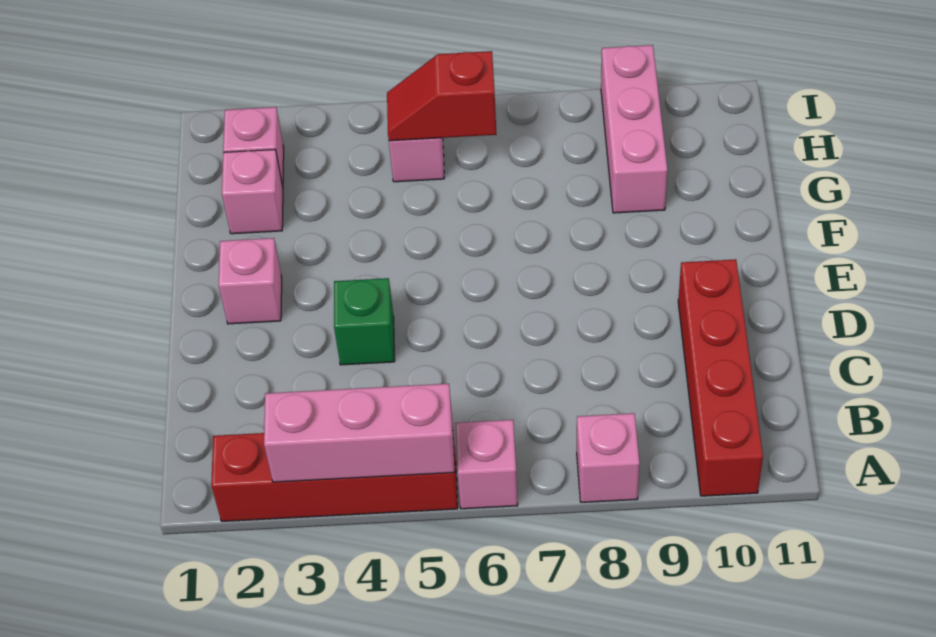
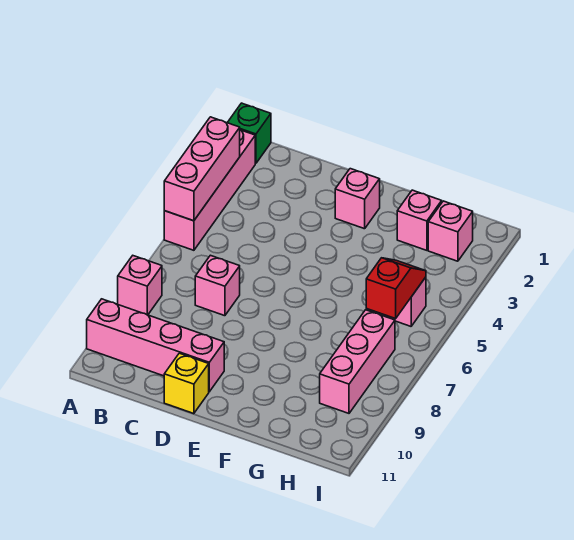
red 1x4 brick [211,433,458,521] -> pink 1x4 brick [164,130,255,250]
pink 1x1 brick [455,420,518,509] -> pink 1x1 brick moved to [195,255,240,316]
red 1x4 brick [678,259,763,496] -> pink 1x4 brick [87,299,224,392]
green 1x1 brick [334,278,395,365] -> green 1x1 brick moved to [227,103,271,163]
none -> yellow 1x1 brick [164,353,209,414]
pink 1x3 brick [601,45,667,213] -> pink 1x3 brick turned to [320,310,395,413]

